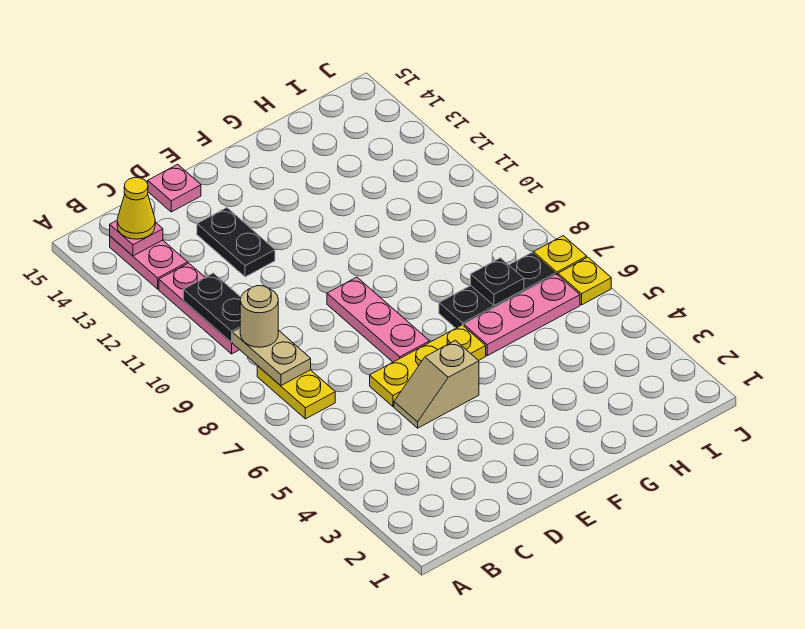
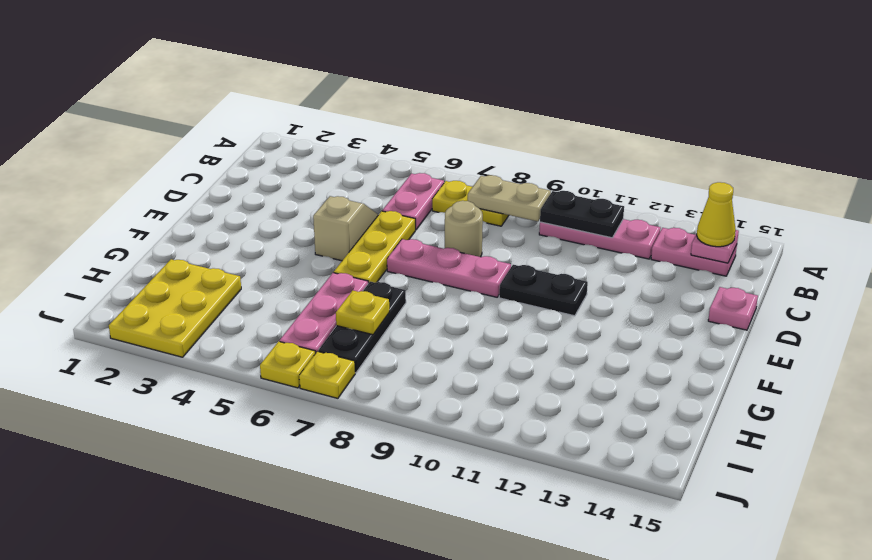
none -> pink 1x2 plate [382,173,444,230]
tan 1x1 round brick [240,286,278,347] -> tan 1x1 round brick moved to [445,201,483,257]
black 1x2 plate [197,208,275,277] -> black 1x2 plate moved to [499,265,588,316]
none -> yellow 2x3 plate [109,259,241,357]
black 1x1 plate [471,258,524,306] -> yellow 1x1 plate [336,291,389,335]

